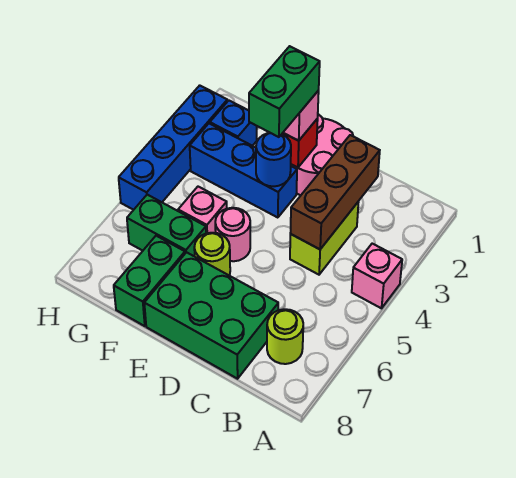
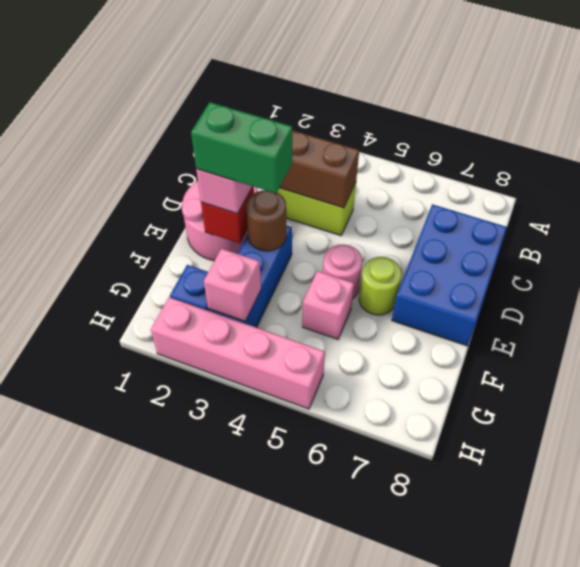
pink 1x1 brick [352,244,402,308] -> pink 1x1 brick moved to [204,249,261,321]
lime 1x1 round brick [267,309,303,364] -> none
green 2x3 brick [144,252,278,379] -> blue 2x3 brick [392,204,507,346]
blue 1x1 round brick [256,133,291,186] -> brown 1x1 round brick [246,190,286,251]
green 1x2 brick [127,195,206,256] -> none
green 1x2 brick [114,236,185,326] -> none
blue 1x4 brick [119,85,227,210] -> pink 1x4 brick [151,297,325,409]

